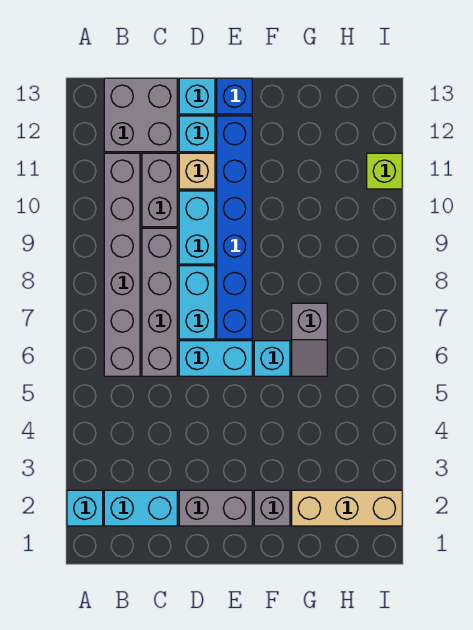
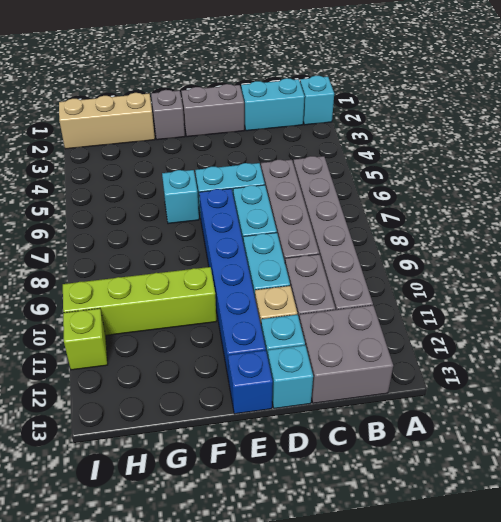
none -> lime 1x4 brick [63,267,216,335]
grey 1x2 slope [292,303,327,376] -> none

